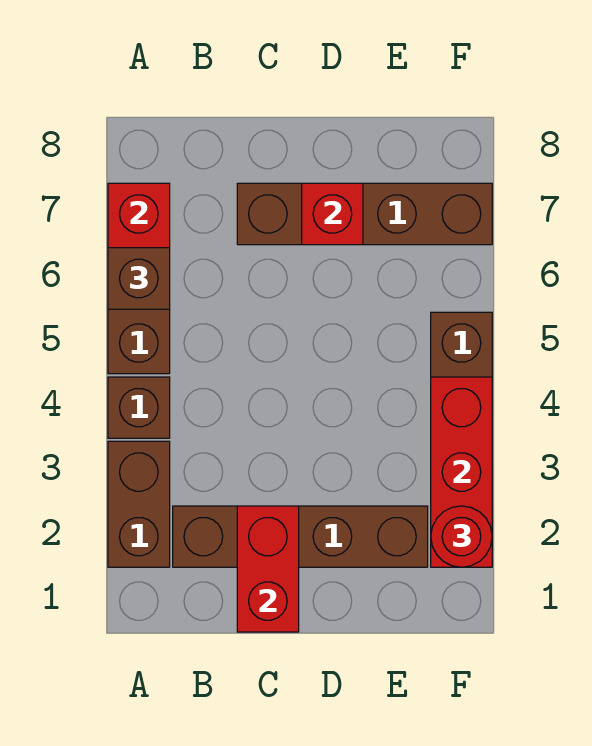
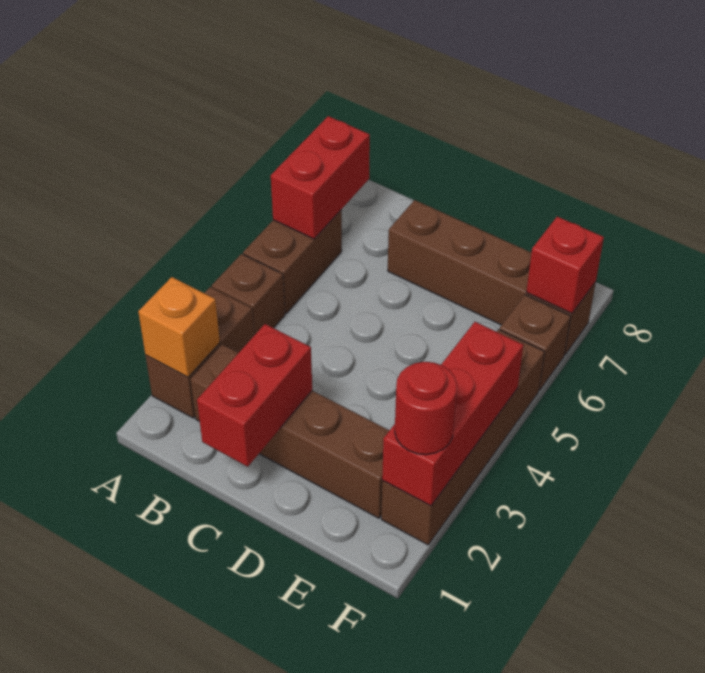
none -> orange 1x1 brick [138,277,220,377]
brown 1x1 brick [108,248,170,309] -> brown 1x1 brick moved to [499,295,571,390]
red 1x1 brick [302,183,363,245] -> red 1x1 brick moved to [526,217,604,313]

